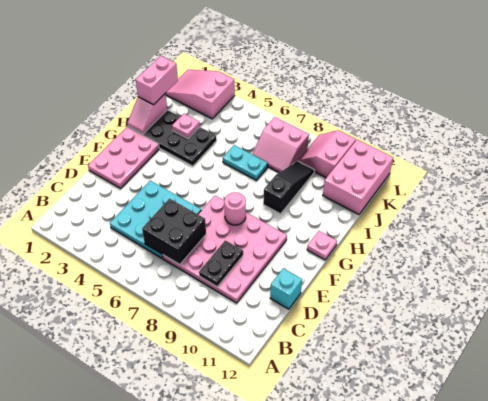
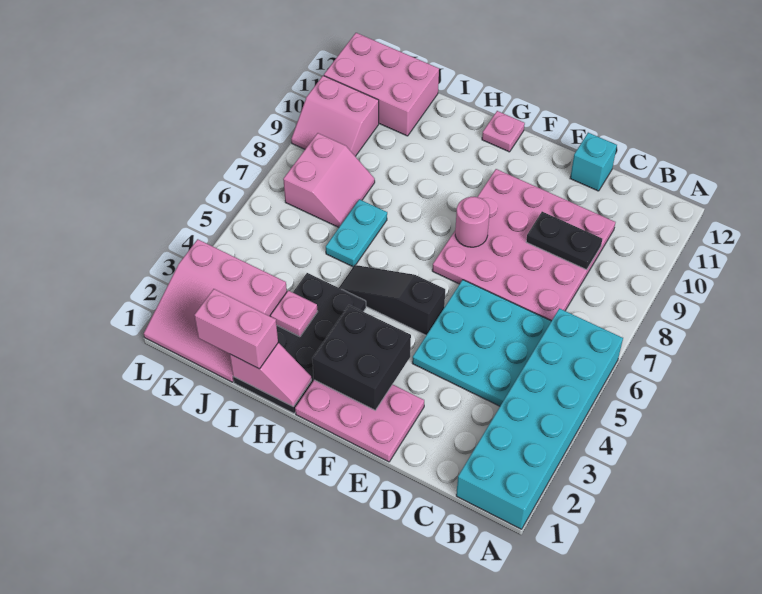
none -> cyan 2x6 brick [456,308,623,529]
black 2x2 brick [142,199,206,265] -> black 2x2 brick moved to [312,305,411,410]
black 1x3 slope [263,161,314,214] -> black 1x3 slope moved to [339,265,445,335]
pink 2x3 slope [166,70,235,119] -> pink 3x3 slope [144,239,287,382]

